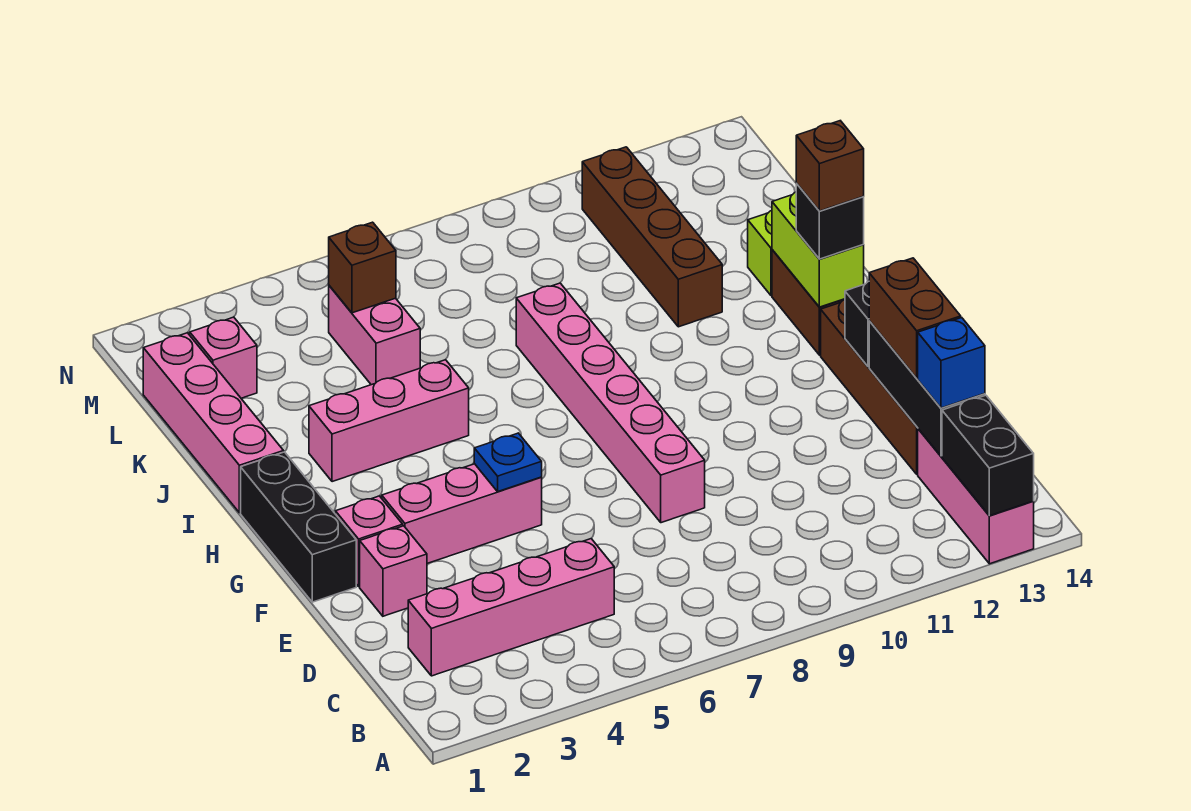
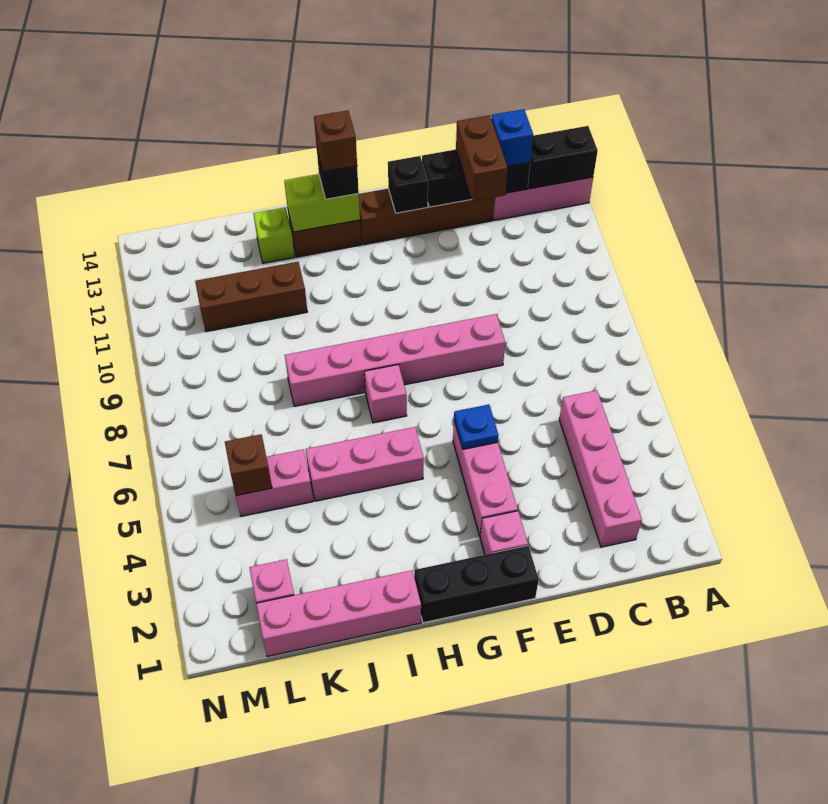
brown 1x2 brick [869,258,961,378] -> brown 1x2 brick turned to [456,115,508,201]
pink 1x1 brick [360,526,427,616] -> pink 1x1 brick moved to [364,365,407,423]
pink 1x3 brick [309,360,469,482] -> pink 1x3 brick turned to [305,427,424,501]
brown 1x4 brick [582,147,722,327] -> brown 1x3 brick [195,262,307,332]

